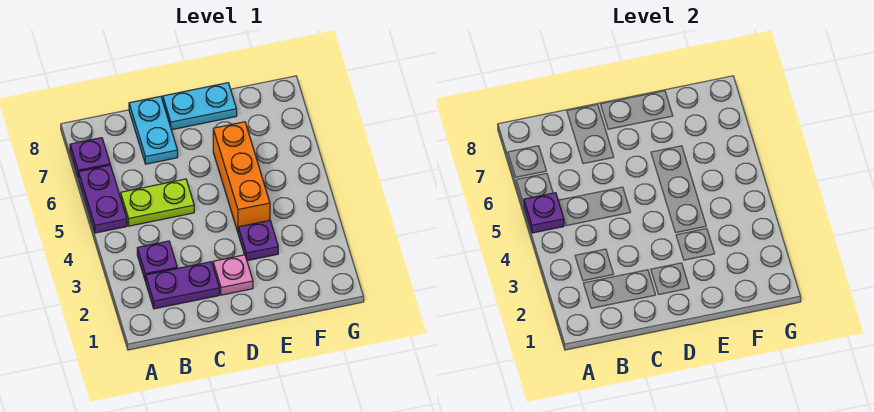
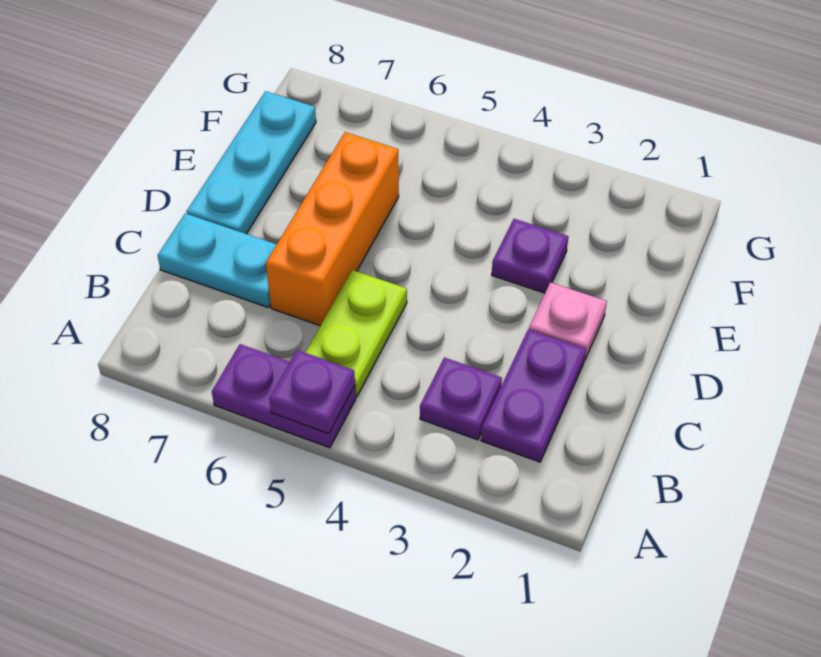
purple 1x1 plate [70,138,110,178] -> none
cyan 1x2 plate [163,83,237,130] -> cyan 1x3 plate [187,91,316,234]
orange 1x3 brick [213,122,270,232] -> orange 1x3 brick turned to [266,132,399,326]

